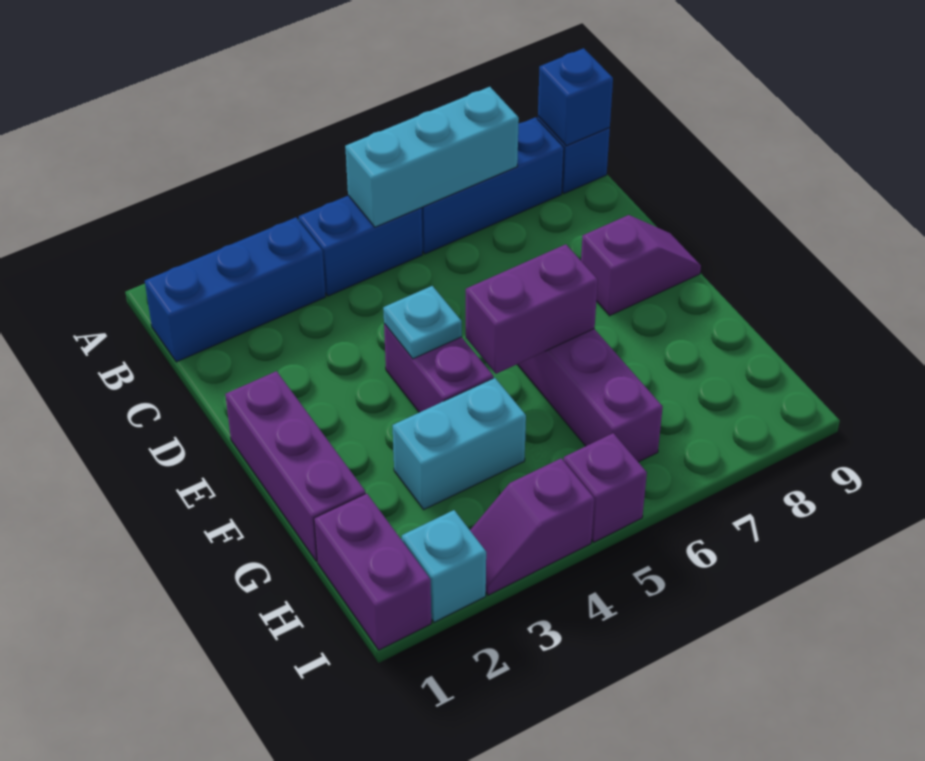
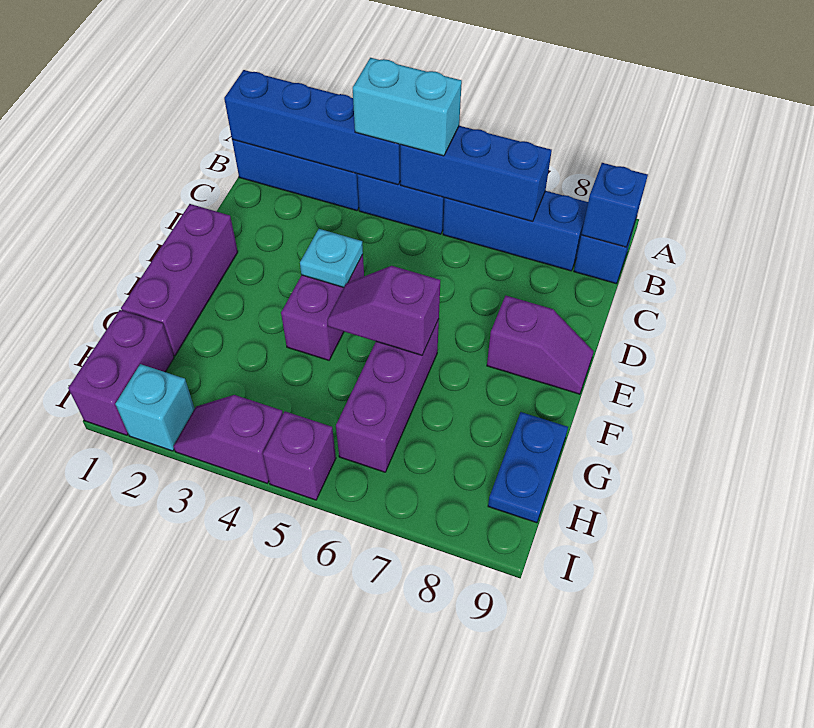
none -> blue 1x4 brick [224,70,401,185]
cyan 1x3 brick [345,87,519,227] -> blue 1x3 brick [400,126,552,221]
purple 1x2 brick [466,244,598,374] -> purple 1x2 slope [327,266,440,355]
cyan 1x2 brick [392,378,526,509] -> cyan 1x2 brick moved to [353,58,462,156]
none -> blue 1x2 plate [488,412,568,523]

